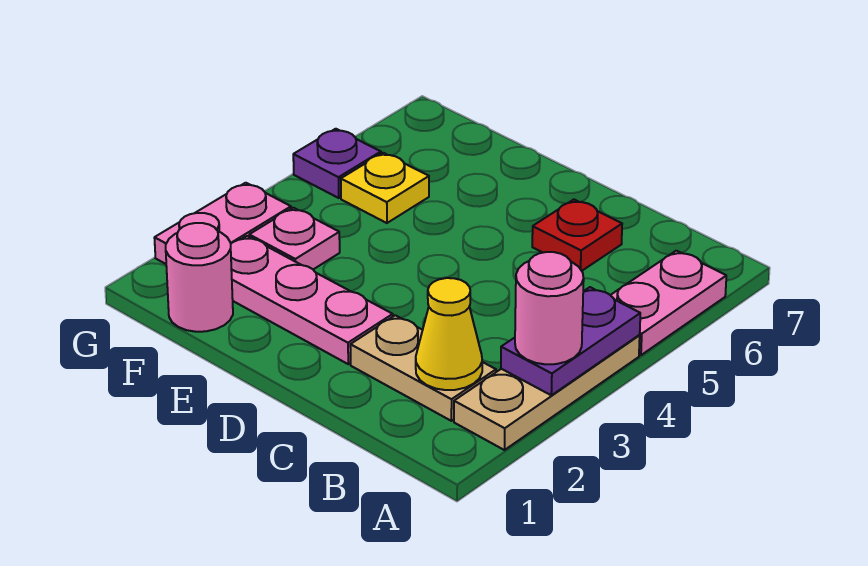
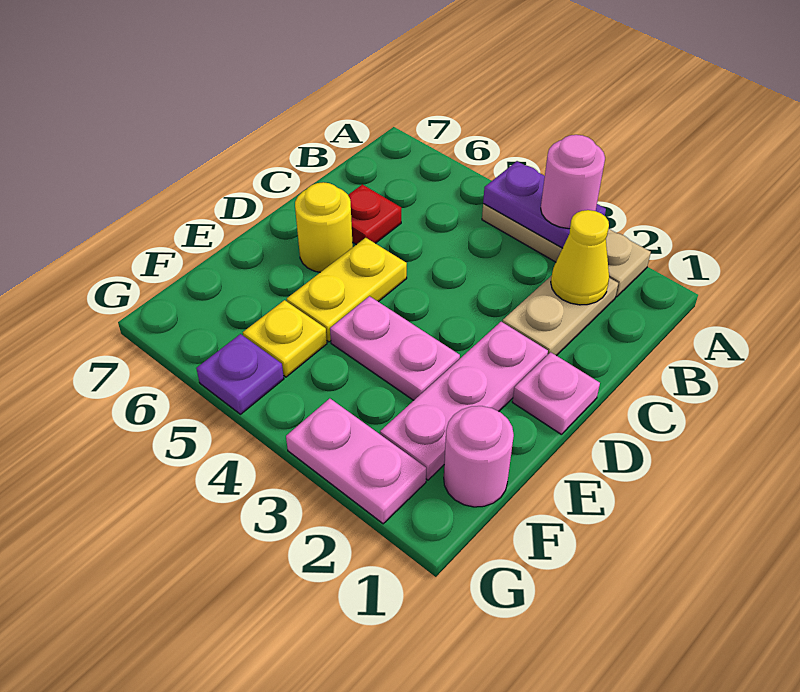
pink 1x2 plate [611,251,726,355] -> pink 1x2 plate moved to [330,296,460,400]
none -> yellow 1x2 plate [287,238,407,342]
none -> yellow 1x1 round brick [295,182,353,272]
pink 1x1 plate [249,208,340,269] -> pink 1x1 plate moved to [512,352,600,435]

